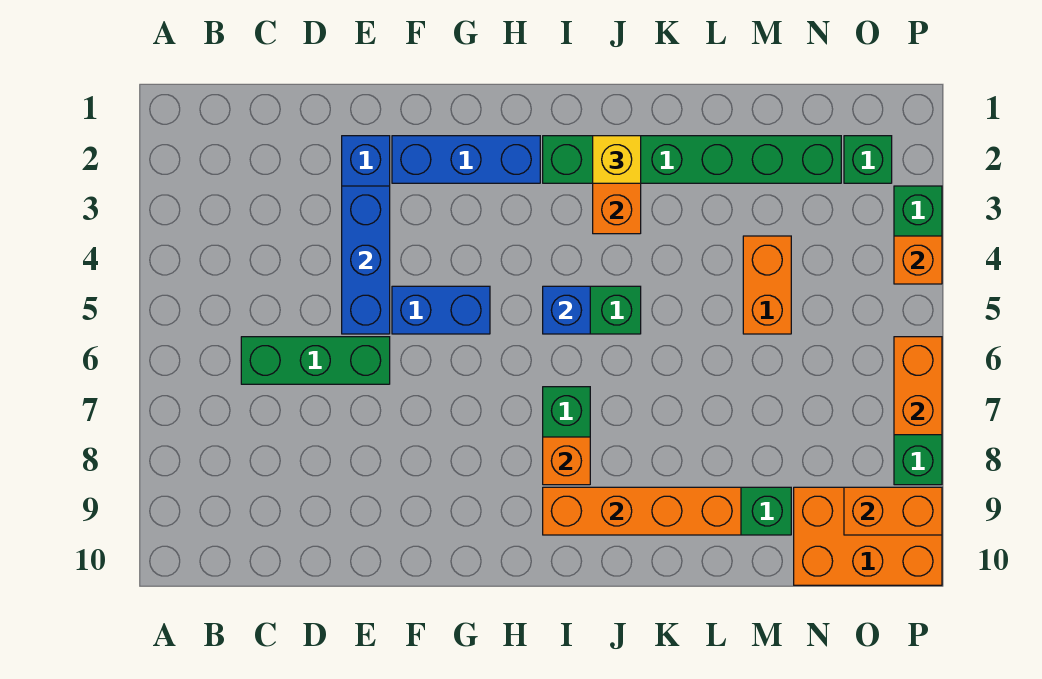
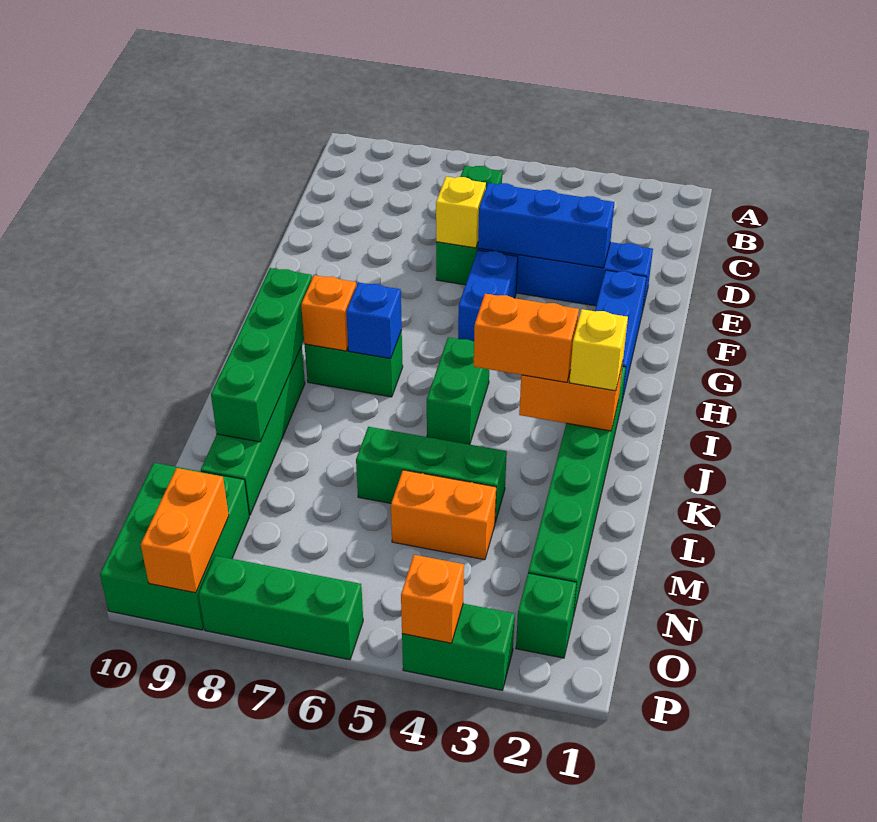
none -> yellow 1x1 brick [436,177,486,248]
blue 1x1 brick [543,286,590,334] -> blue 1x1 brick moved to [346,282,402,359]
orange 1x4 brick [543,487,741,535] -> green 1x4 brick [211,268,312,442]
none -> green 1x3 brick [356,427,507,522]
orange 2x3 brick [794,487,942,585] -> green 2x3 brick [100,463,249,630]
orange 1x2 brick [894,337,942,435] -> orange 1x2 brick moved to [474,294,579,382]

